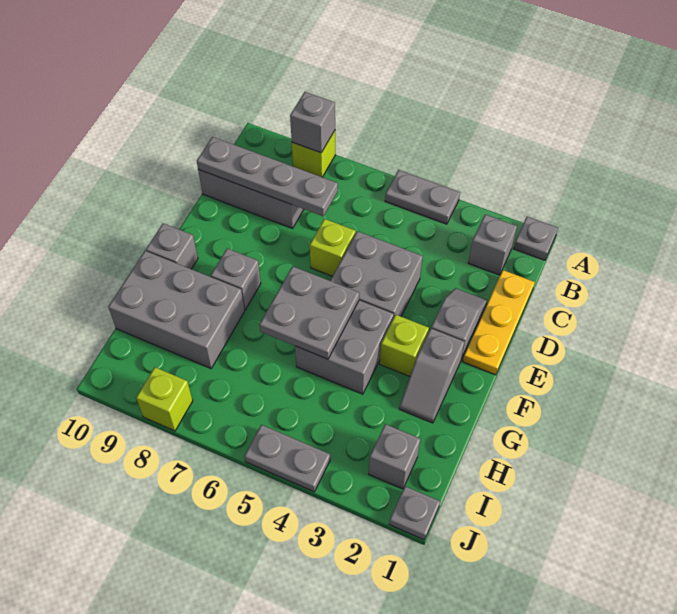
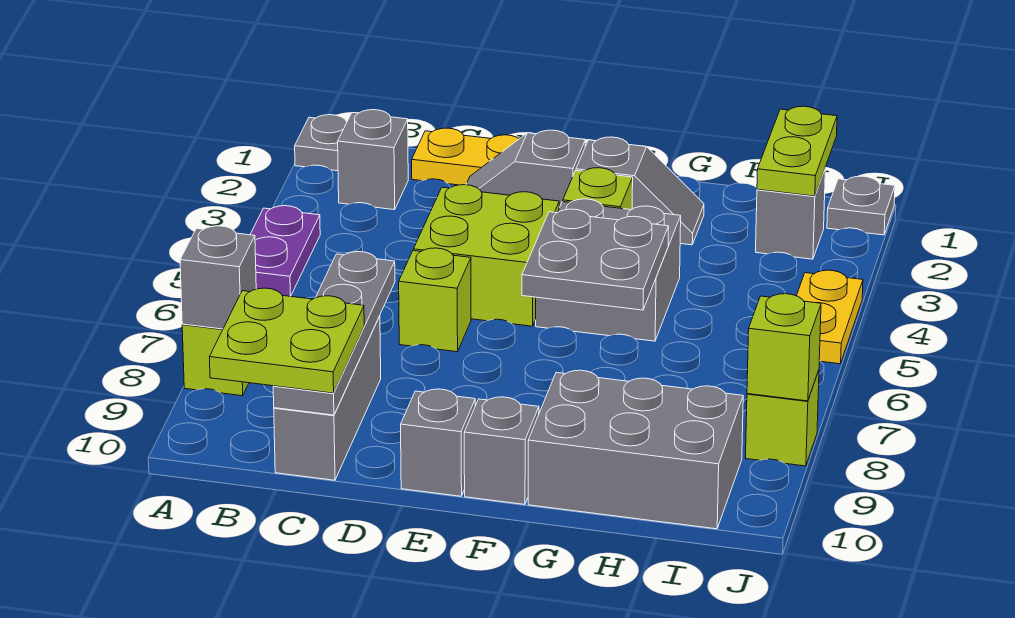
grey 1x2 plate [385,170,460,224] -> purple 1x2 plate [250,206,320,296]
none -> lime 2x2 plate [210,288,364,393]
grey 2x2 brick [330,231,423,318] -> lime 2x2 brick [413,185,559,326]
grey 1x1 brick [211,249,261,310] -> grey 1x1 brick moved to [401,389,475,496]
grey 2x3 brick [108,251,245,368] -> grey 2x3 brick turned to [528,370,743,529]
none -> lime 1x2 plate [757,106,837,196]
grey 1x2 plate [244,425,330,492] -> yellow 1x2 plate [797,270,863,364]
none -> lime 1x1 brick [747,294,821,401]

